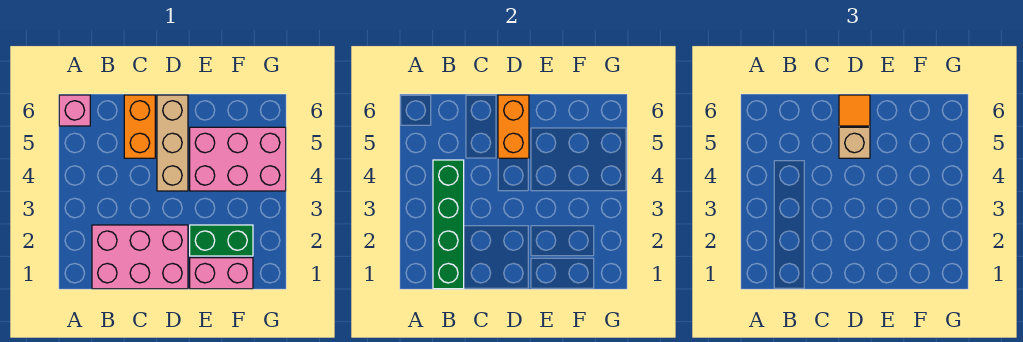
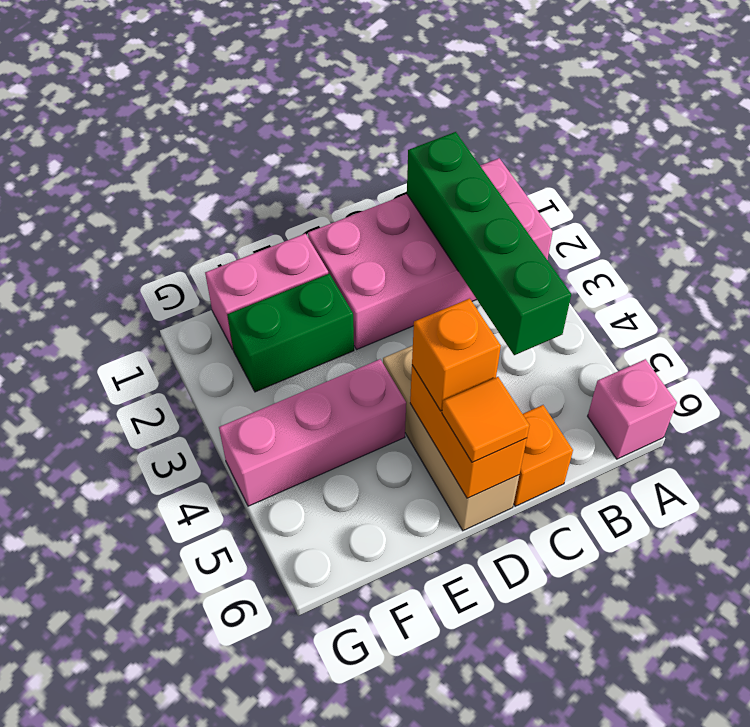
pink 2x3 brick [92,225,188,289] -> pink 2x4 brick [308,158,553,350]
orange 1x2 brick [124,95,155,158] -> orange 1x1 brick [514,405,573,506]
tan 1x1 brick [839,127,870,158] -> orange 1x1 brick [412,298,501,411]
pink 2x3 brick [190,127,286,191] -> pink 1x3 brick [219,359,406,506]

